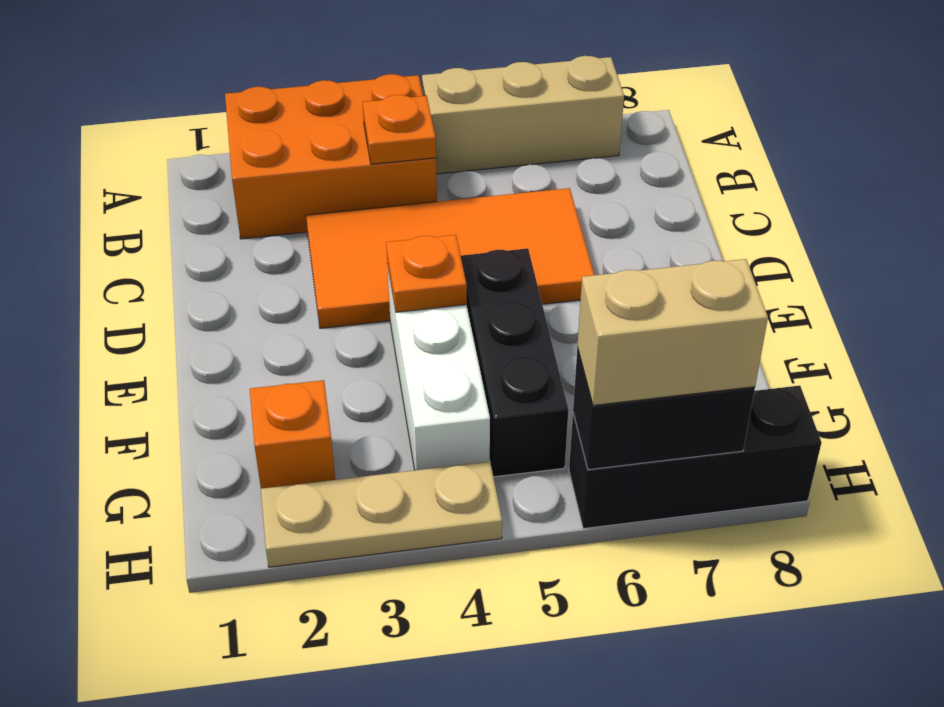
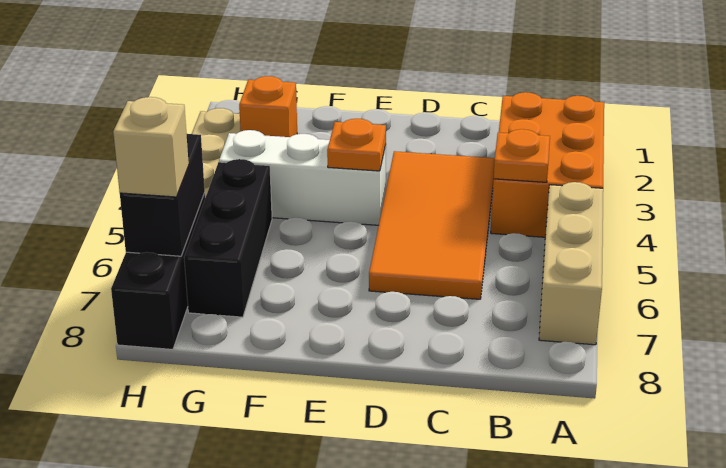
black 1x3 brick [461,248,568,477] -> black 1x3 brick turned to [184,159,272,317]
tan 1x2 brick [577,259,768,405] -> tan 1x1 brick [113,97,189,197]

